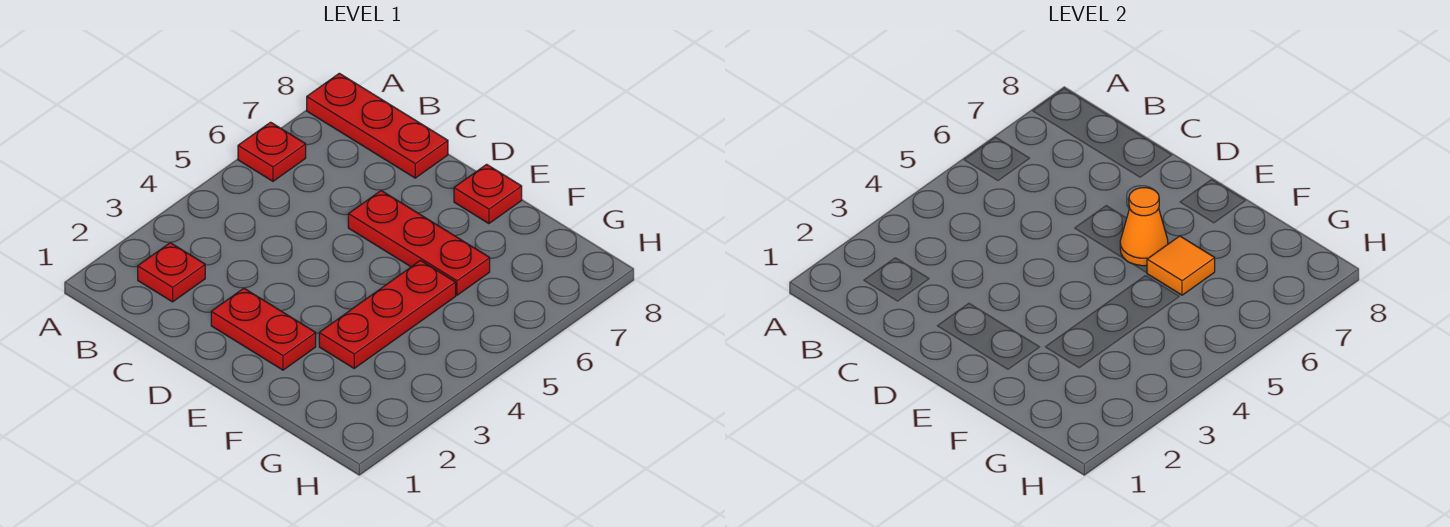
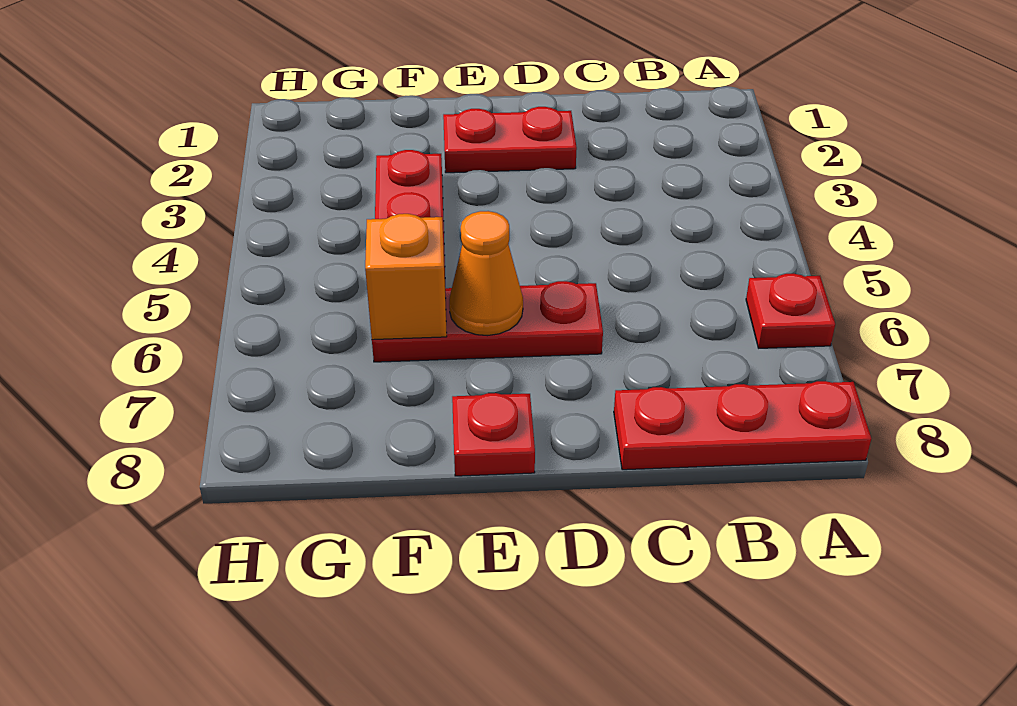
red 1x1 plate [138,243,205,302] -> none
orange 1x1 tile [1147,236,1215,295] -> orange 1x1 brick [365,214,447,340]

